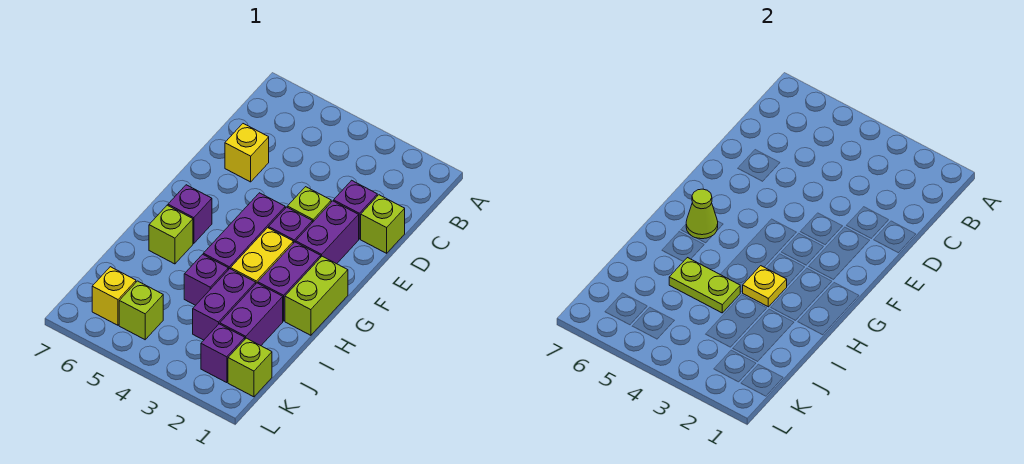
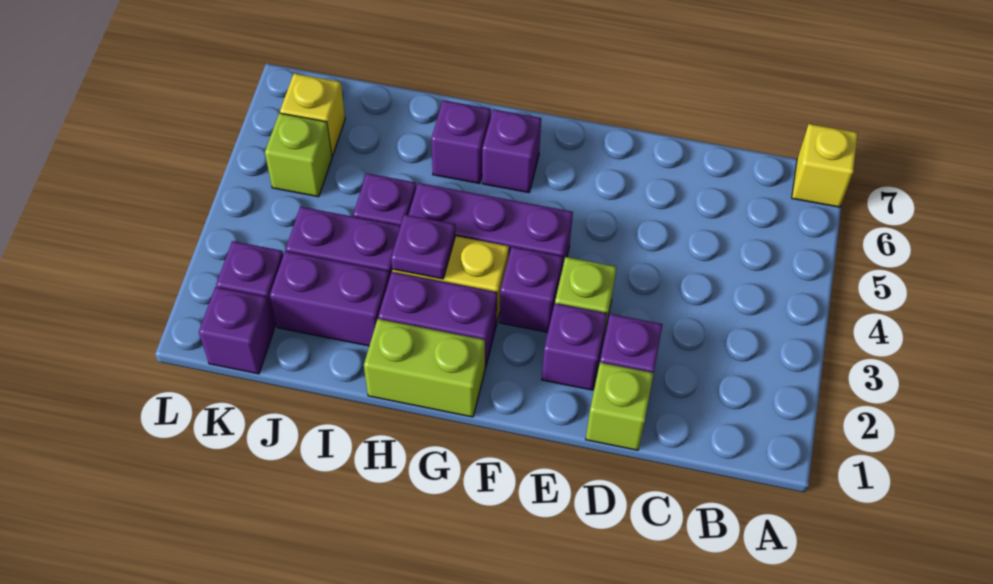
yellow 1x1 brick [225,124,269,182] -> yellow 1x1 brick moved to [792,124,858,207]
purple 1x2 brick [296,201,359,264] -> purple 1x1 brick [542,303,607,390]
lime 1x1 cone [686,189,718,239] -> none
yellow 1x1 plate [743,266,787,307] -> purple 1x1 plate [391,214,455,279]
lime 1x1 brick [149,205,193,264] -> purple 1x1 brick [431,100,491,184]
lime 1x2 plate [669,258,740,313] -> none
lime 1x1 brick [228,338,272,397] -> purple 1x1 brick [199,287,274,374]

